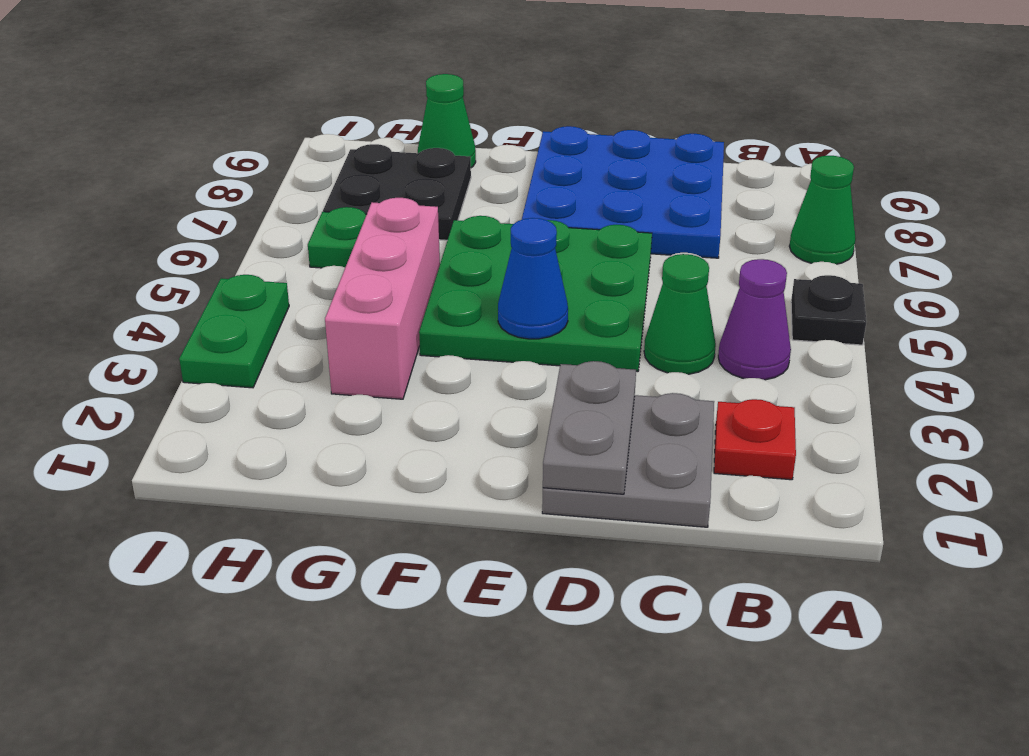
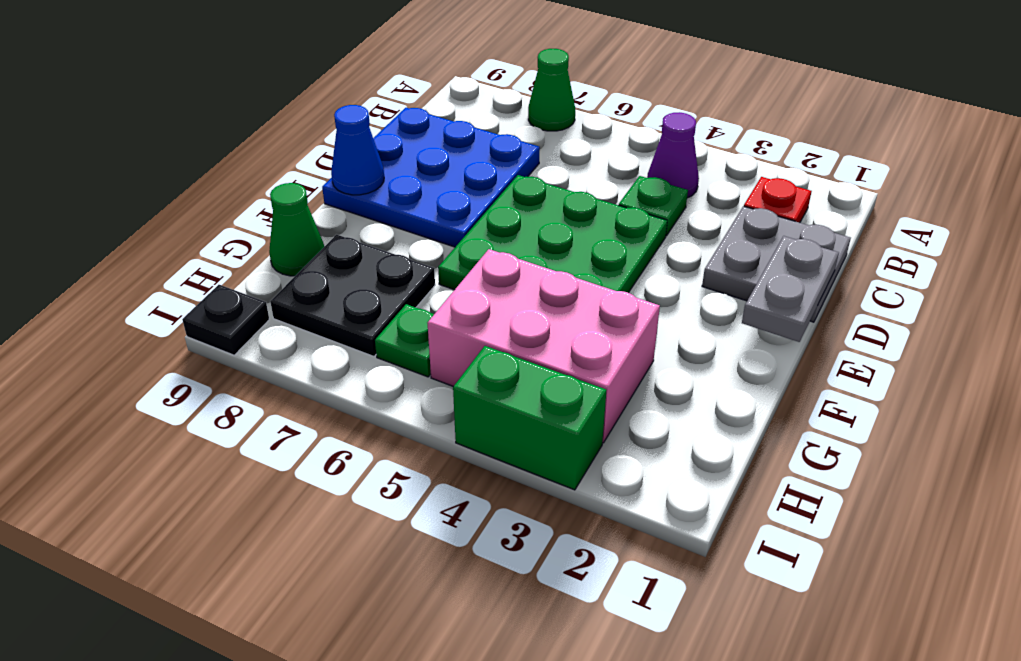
black 1x1 plate [791,275,866,345] -> black 1x1 plate moved to [182,285,269,355]
green 1x1 cone [644,254,716,374] -> green 1x1 plate [619,176,688,236]
grey 1x2 plate [543,361,636,494] -> grey 1x2 plate turned to [742,236,839,342]
blue 1x1 cone [498,218,568,339] -> blue 1x1 cone moved to [331,105,384,195]
pink 1x3 brick [325,198,440,399] -> pink 2x3 brick [428,249,660,443]
green 1x2 plate [179,275,289,388] -> green 1x2 brick [453,346,606,490]

